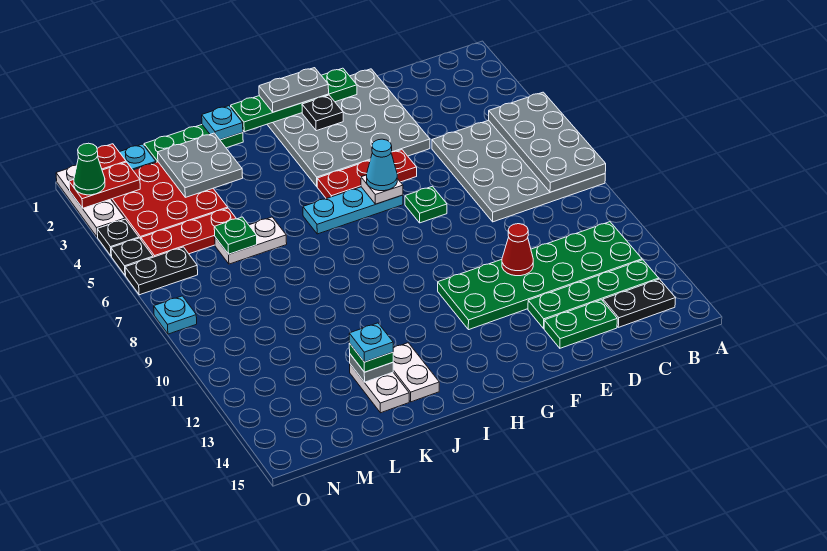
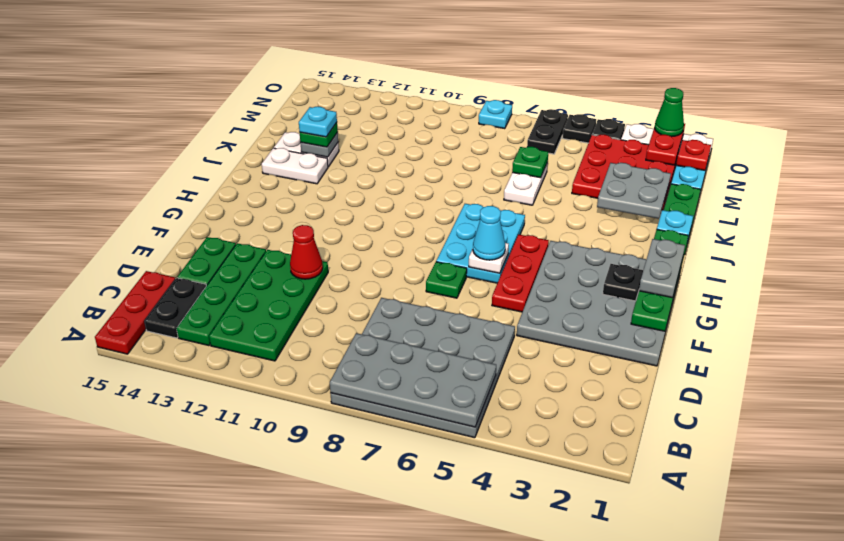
green 2x6 plate [438,222,642,330] -> green 2x4 plate [209,250,328,361]
cyan 1x3 plate [303,187,403,234] -> cyan 2x3 plate [436,204,525,283]
red 1x3 plate [141,208,236,257] -> red 1x3 plate moved to [95,271,175,354]

